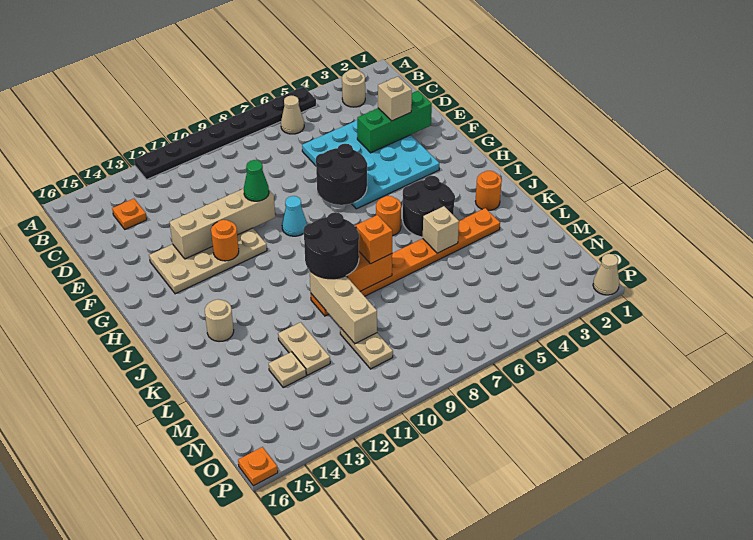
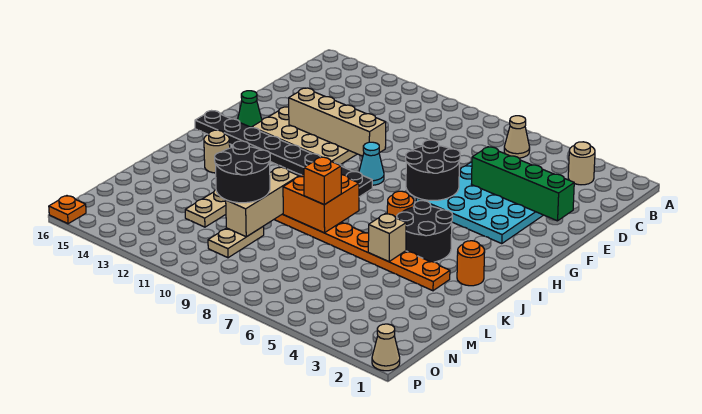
black 1x8 plate [134,87,316,180] -> black 1x8 plate moved to [195,111,372,197]
orange 1x1 plate [112,199,147,229] -> none
green 1x3 brick [357,91,432,153] -> green 1x4 brick [472,147,574,221]
tan 1x1 brick [378,77,412,121] -> none
green 1x1 cone [244,160,269,201] -> green 1x1 cone moved to [238,91,262,128]
orange 1x1 round brick [211,220,239,261] -> none
black 2x2 round brick [303,212,359,279] -> black 2x2 round brick moved to [215,141,270,203]
tan 1x1 plate [269,352,306,387] -> none

